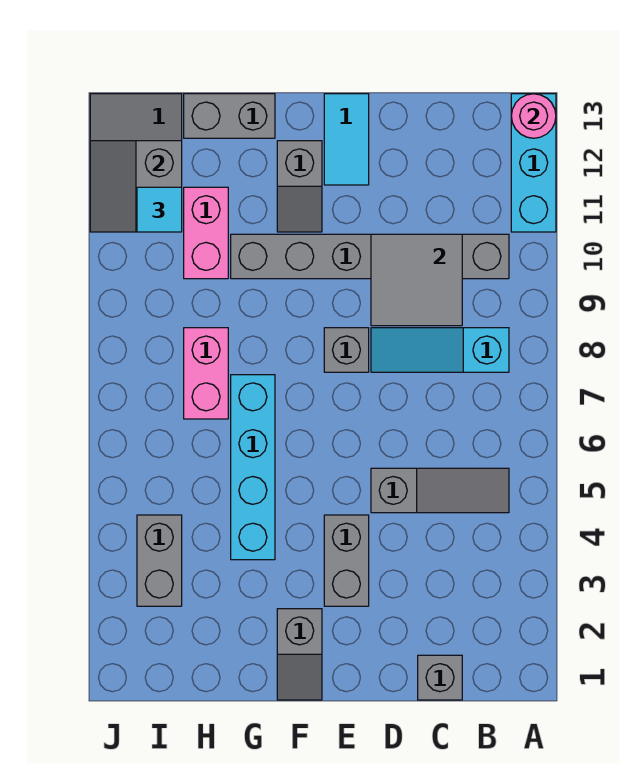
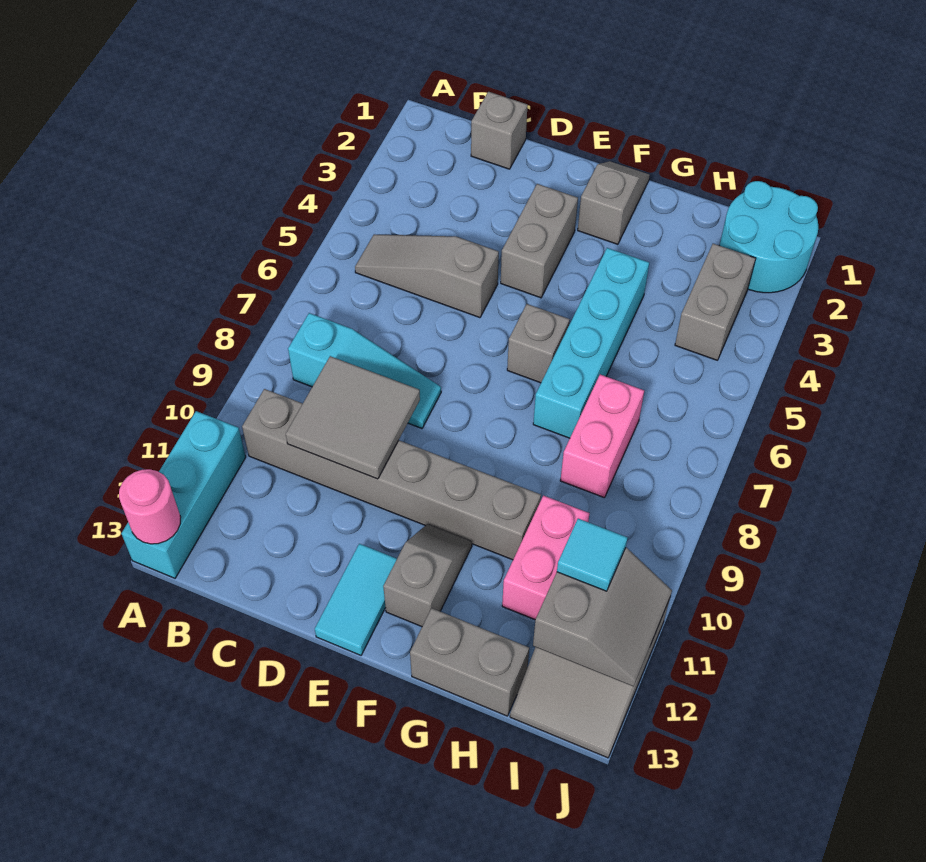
grey 1x1 brick [324,328,369,372] -> grey 1x1 brick moved to [507,304,570,383]
none -> cyan 2x2 round brick [719,181,818,293]

